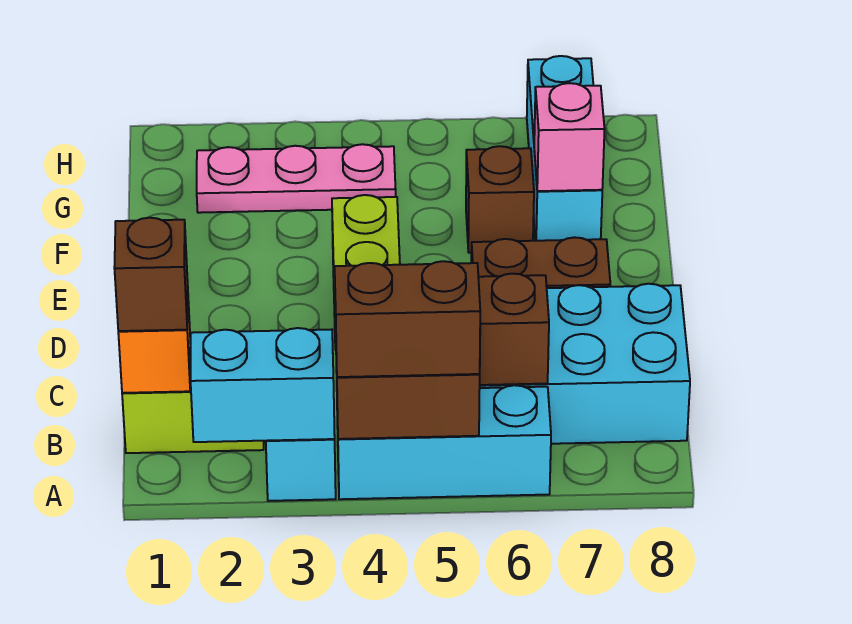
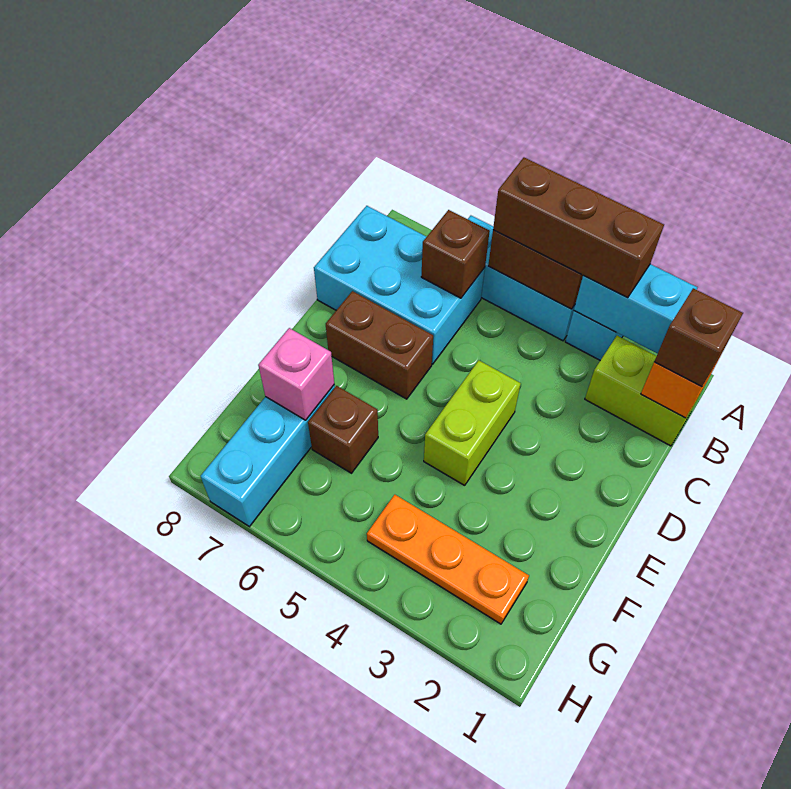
brown 1x2 brick [335,261,480,377] -> brown 1x3 brick [493,158,664,298]
pink 1x3 plate [197,144,396,213] -> orange 1x3 plate [367,495,529,624]

